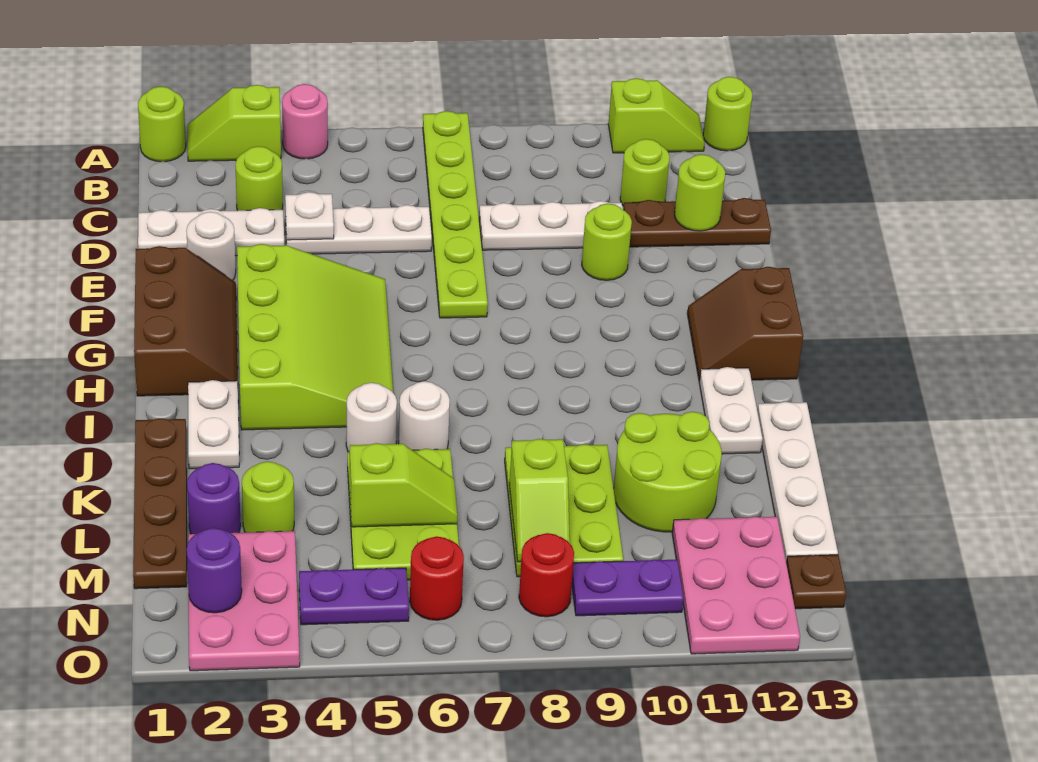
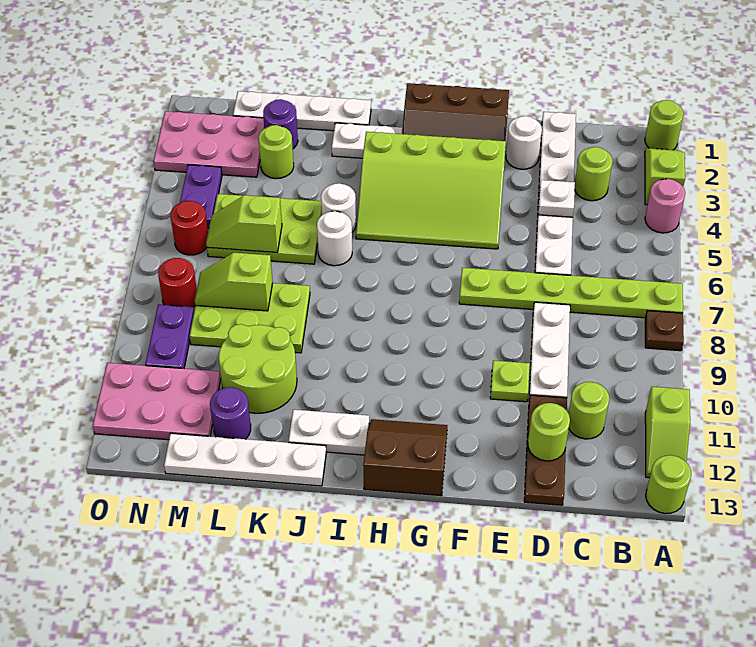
lime 1x1 round brick [582,203,632,280] -> lime 1x1 plate [490,360,530,402]
brown 1x4 plate [133,418,187,589] -> white 1x4 plate [233,91,371,131]
lime 1x2 slope [350,443,457,527] -> lime 1x2 slope turned to [206,195,282,253]
purple 1x1 round brick [186,528,242,613] -> purple 1x1 round brick moved to [210,387,251,439]
brown 1x1 plate [786,555,846,609] -> brown 1x1 plate moved to [645,311,684,351]

